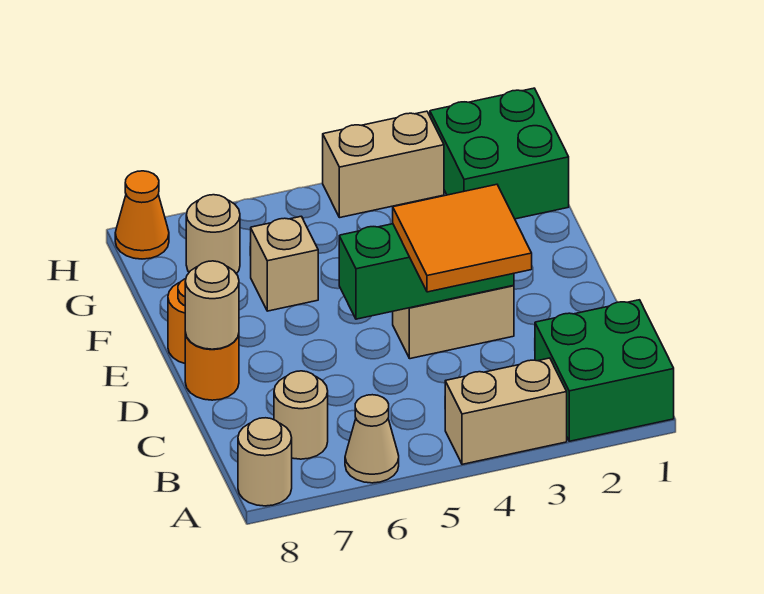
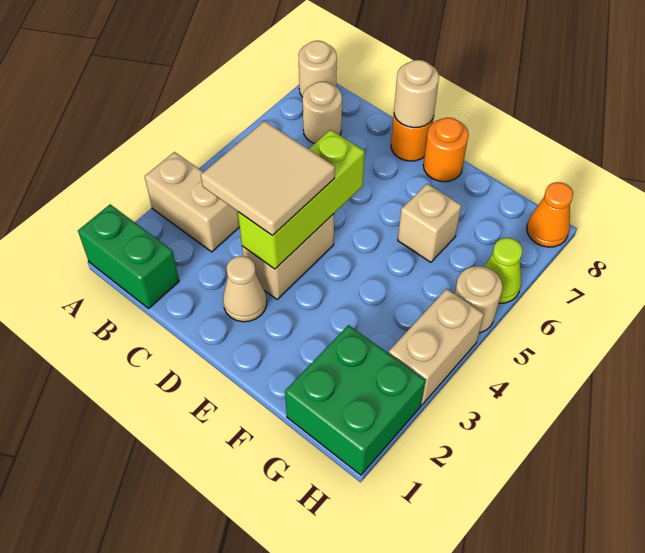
green 2x2 brick [535,300,674,441] -> green 1x2 brick [78,204,179,308]
tan 1x2 brick [445,358,567,464] -> tan 1x2 brick turned to [145,152,240,252]
tan 1x1 cone [345,395,399,483] -> tan 1x1 cone moved to [223,256,267,322]
orange 2x2 tile [393,184,532,292] -> tan 2x2 tile [201,121,335,236]
green 1x3 brick [339,224,514,319] -> lime 1x3 brick [238,130,365,269]
tan 1x1 round brick [186,195,240,274] -> tan 1x1 round brick moved to [455,266,503,333]
none -> lime 1x1 cone [484,238,523,303]

